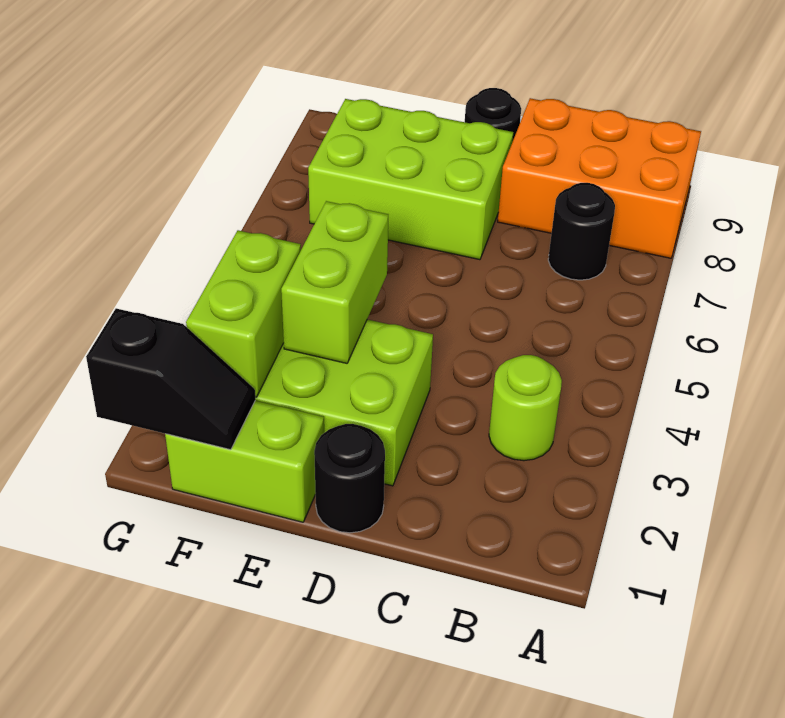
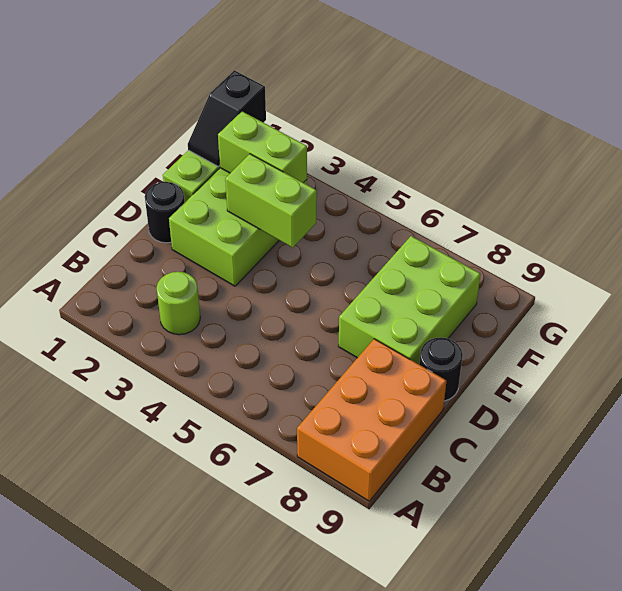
black 1x1 round brick [548,183,615,280] -> none

